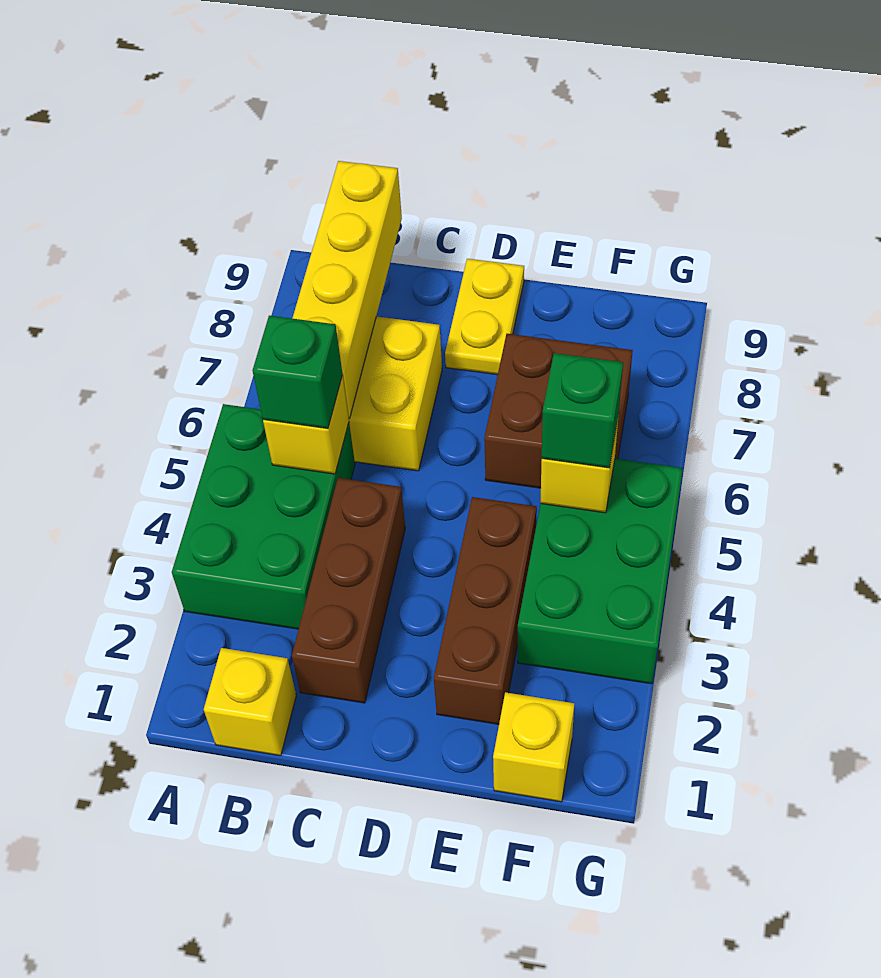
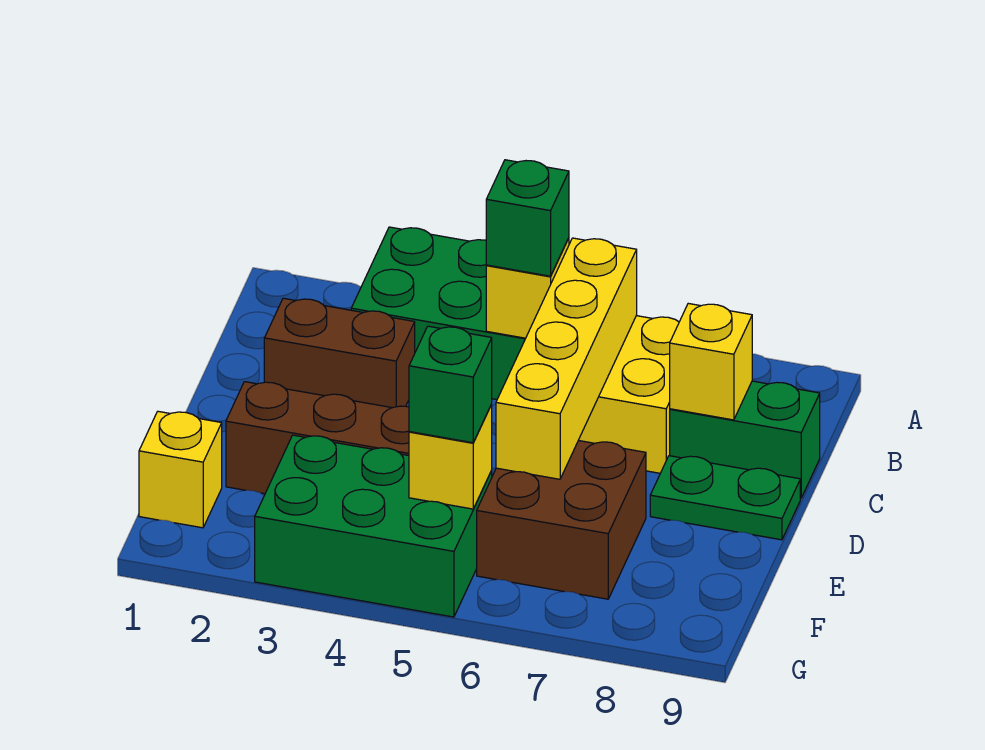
yellow 1x1 brick [204,648,296,756] -> yellow 1x1 brick moved to [670,303,752,420]
yellow 1x4 brick [292,161,402,418] -> yellow 1x4 brick turned to [496,238,637,479]
brown 1x3 brick [292,478,405,703] -> brown 1x2 brick [264,298,415,408]
none -> green 1x2 brick [670,381,820,498]
yellow 1x2 plate [445,259,524,375] -> green 1x2 plate [650,456,800,540]

